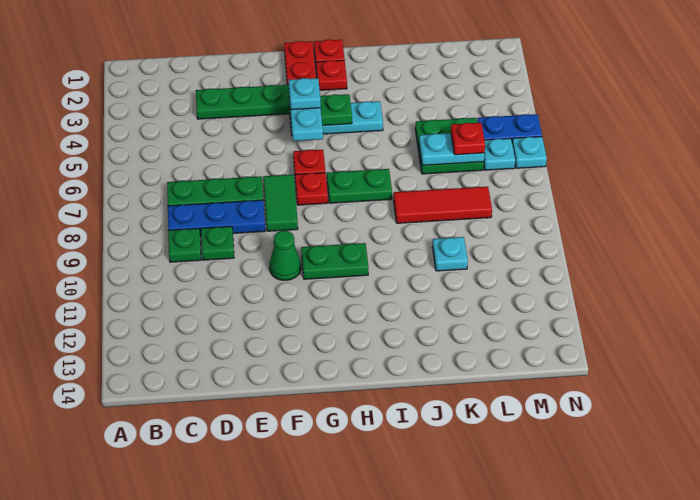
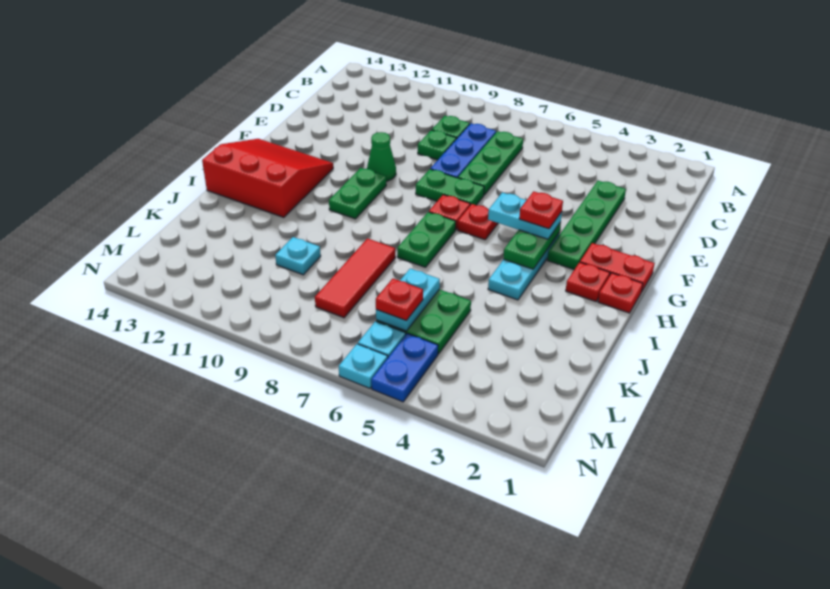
green 1x2 tile [263,175,298,231] -> green 1x2 plate [416,169,484,205]
cyan 1x1 plate [289,78,321,110] -> red 1x1 plate [519,191,563,229]
none -> red 3x3 slope [202,139,333,217]

